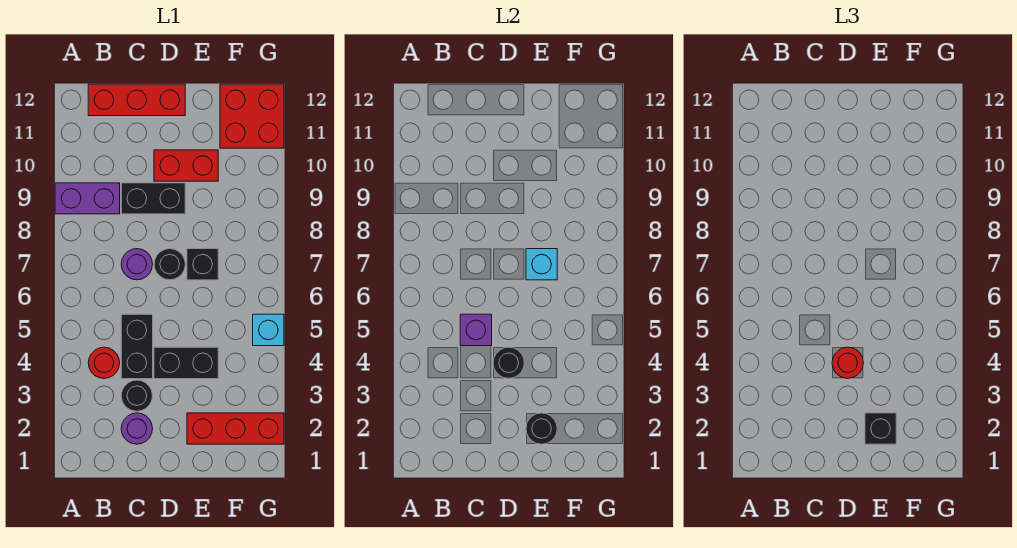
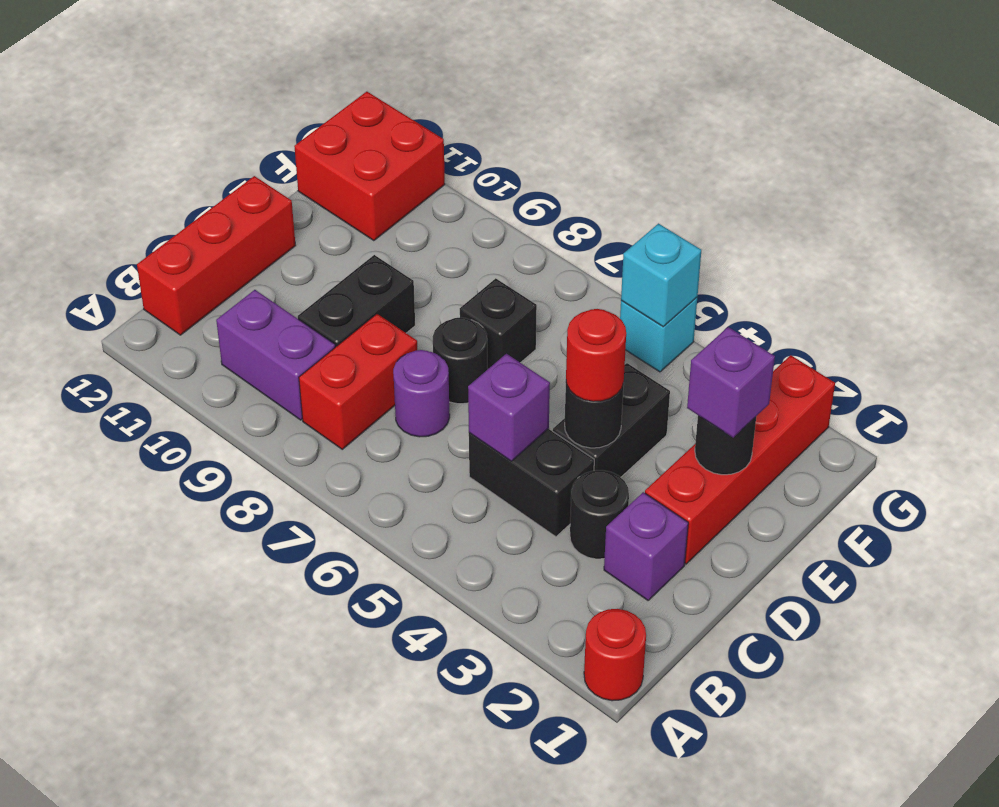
purple 1x2 brick [55,183,120,214] -> purple 1x2 brick turned to [216,290,335,420]
red 1x1 round brick [88,347,120,378] -> red 1x1 round brick moved to [584,609,646,701]
purple 1x1 round brick [121,413,153,444] -> purple 1x1 brick [604,492,688,600]
red 1x2 brick [154,150,218,181] -> red 1x2 brick moved to [299,314,417,449]
red 1x3 brick [187,413,284,444] -> red 1x4 brick [645,355,835,564]
black 1x1 brick [865,413,896,444] -> purple 1x1 brick [687,327,775,438]
cyan 1x1 brick [526,249,557,280] -> cyan 1x1 brick moved to [621,224,701,327]

